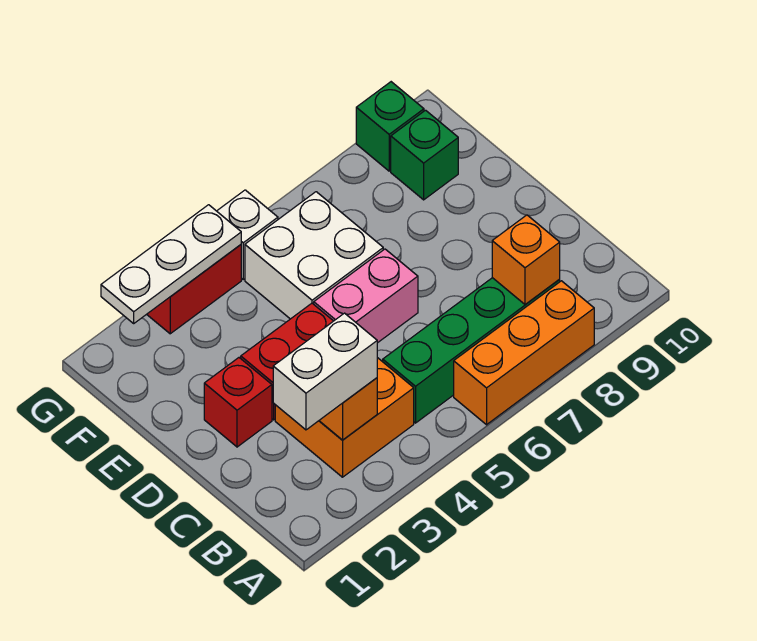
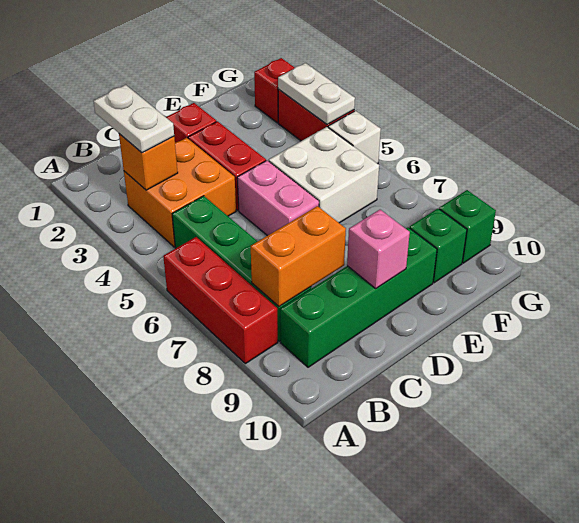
orange 1x3 brick [454,281,594,425] -> red 1x3 brick [163,237,278,364]
white 1x2 brick [273,313,377,430] -> white 1x2 plate [94,85,174,153]
orange 1x1 brick [492,215,560,305] -> orange 1x2 brick [251,206,346,307]
none -> green 1x4 brick [280,227,437,367]
none -> pink 1x1 brick [347,210,410,288]
none -> red 1x1 brick [254,58,295,123]
white 1x3 plate [101,205,241,323] -> white 1x2 plate [278,63,355,125]

